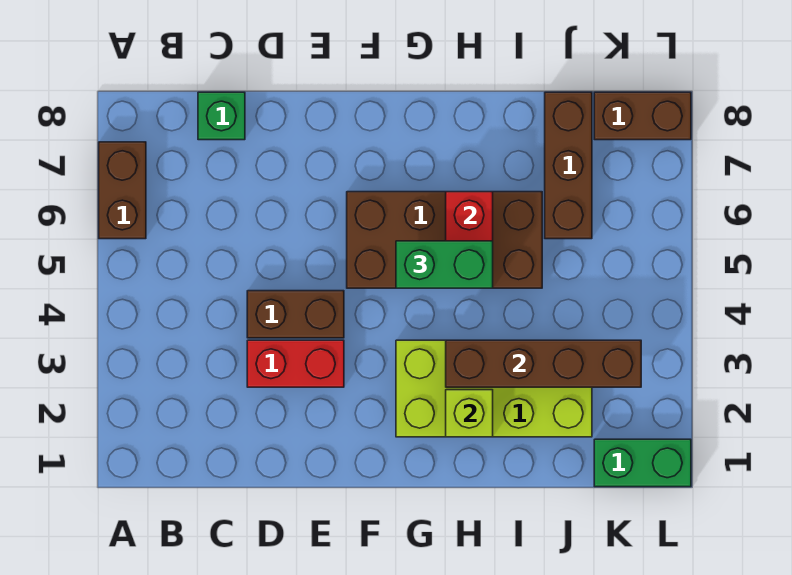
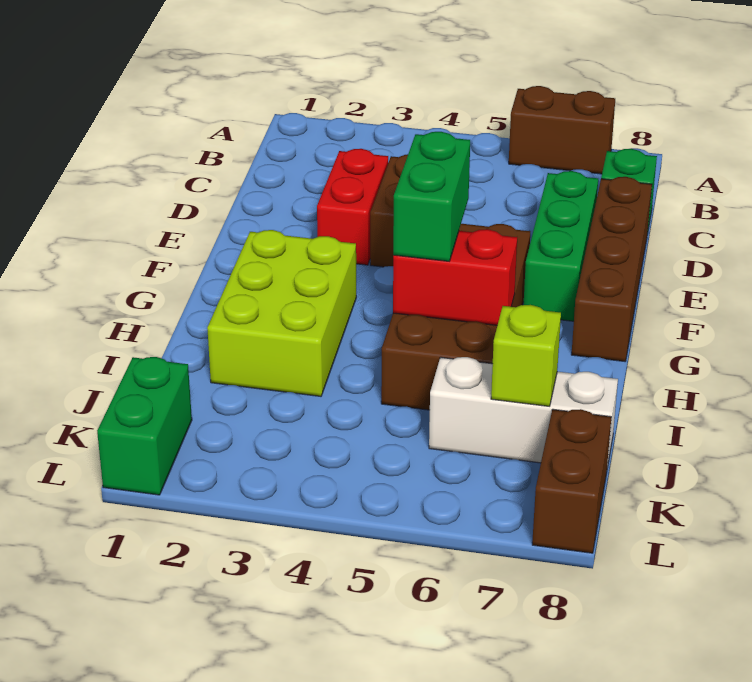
none -> green 1x3 brick [523,171,598,321]
lime 2x4 brick [396,340,592,437] -> lime 2x3 brick [207,230,356,396]
lime 1x1 brick [446,390,493,437] -> lime 1x1 brick moved to [491,305,561,406]
brown 1x4 brick [446,340,641,387] -> brown 1x4 brick moved to [571,177,652,361]
brown 1x3 brick [545,92,592,239] -> white 1x3 brick [429,357,618,467]

